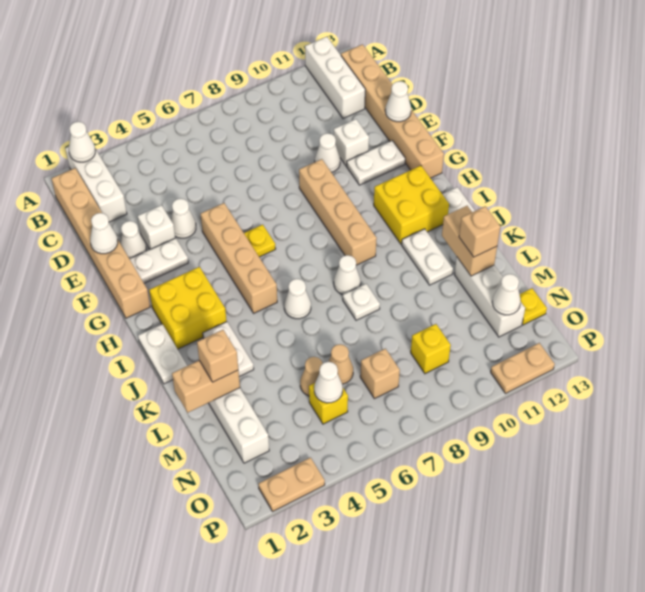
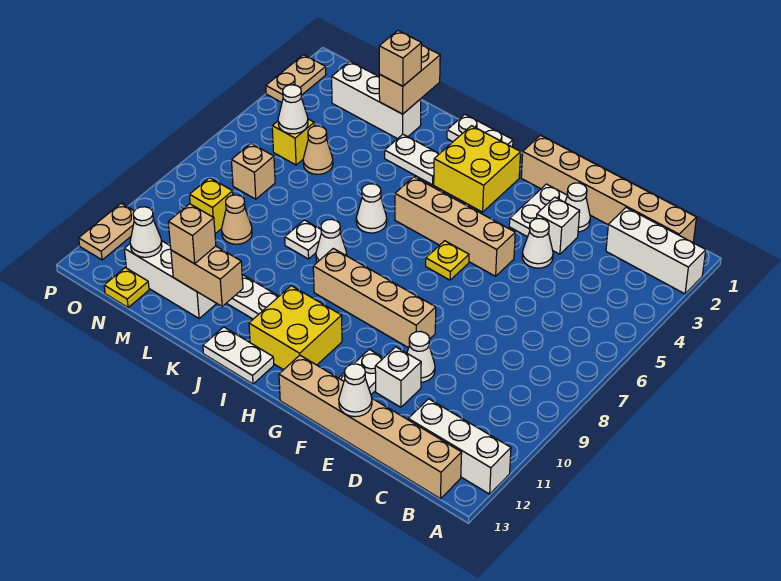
white 1x1 cone [69,122,95,162] -> none
white 1x1 cone [90,213,118,254] -> none
tan 1x1 cone [328,344,353,384] -> tan 1x1 cone moved to [222,195,252,244]

